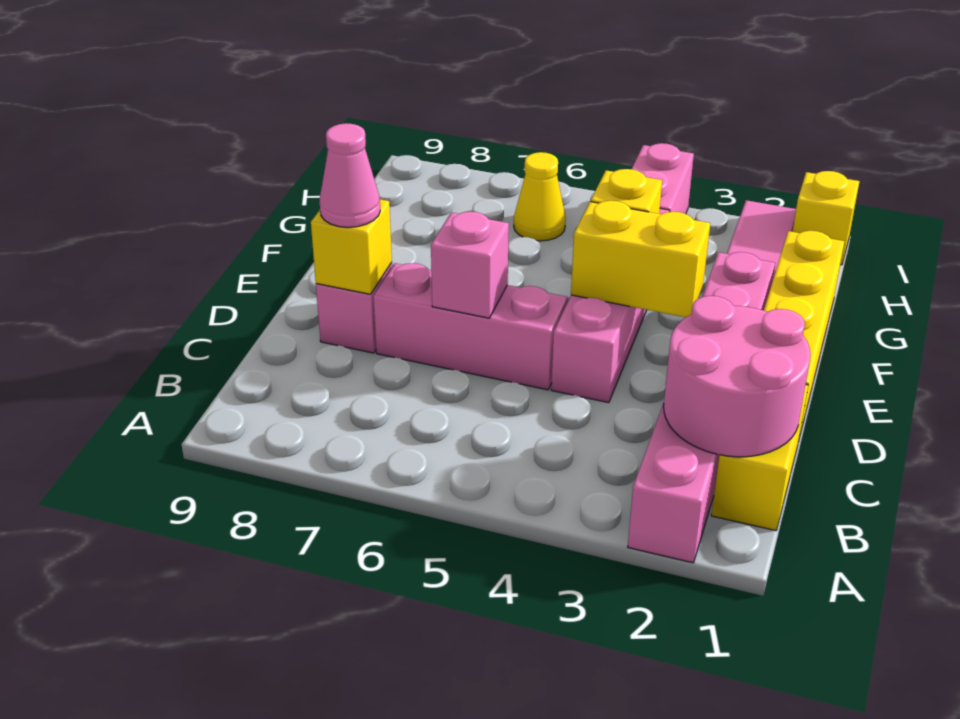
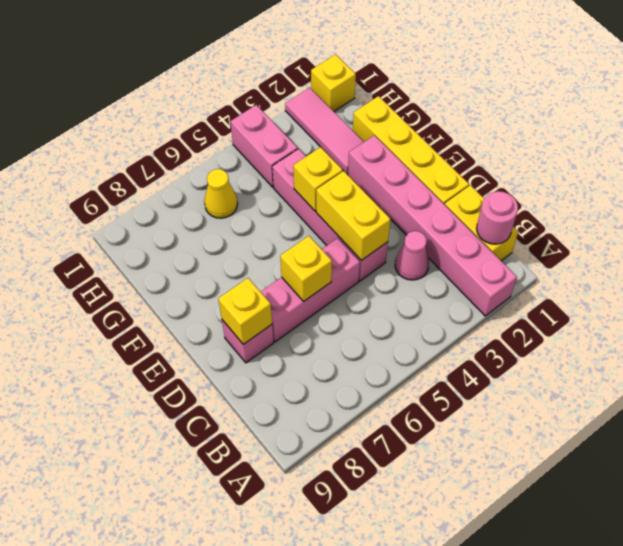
pink 2x2 round brick [664,296,811,457] -> pink 1x1 round brick [477,191,518,244]
pink 1x1 brick [431,212,509,318] -> yellow 1x1 brick [280,236,332,301]
pink 1x1 cone [320,123,380,227] -> pink 1x1 cone moved to [395,231,429,280]
yellow 1x2 brick [571,201,710,317] -> yellow 1x2 brick turned to [316,171,391,260]

